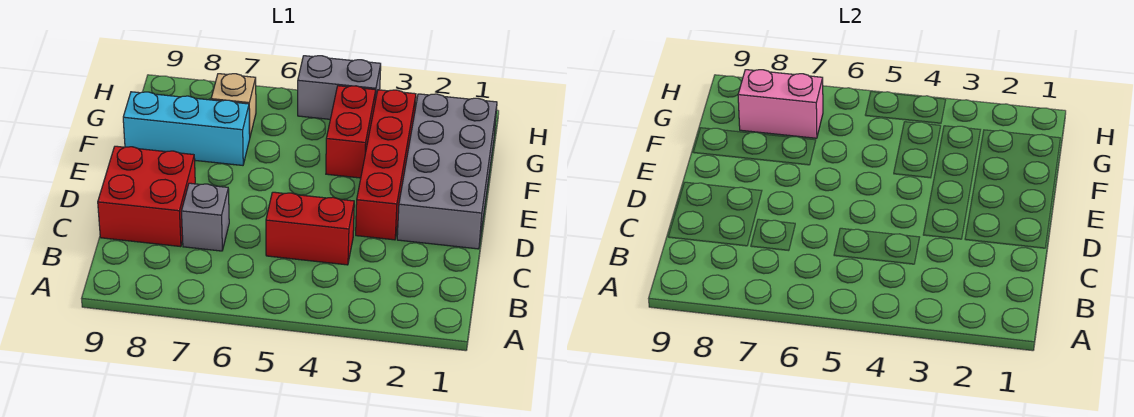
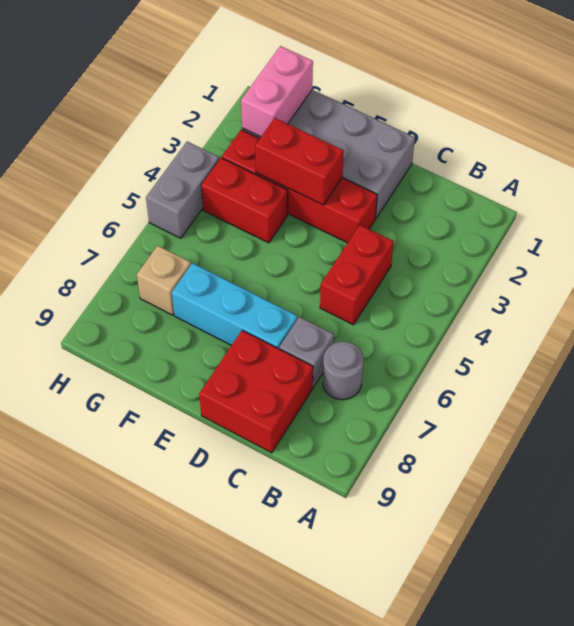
none -> grey 1x1 round brick [323,342,364,400]
none -> red 1x2 brick [255,118,344,205]
cyan 1x3 brick [123,92,250,165] -> cyan 1x3 brick turned to [172,263,298,349]
pink 1x2 brick [738,70,823,138] -> pink 1x2 brick moved to [241,46,313,137]

